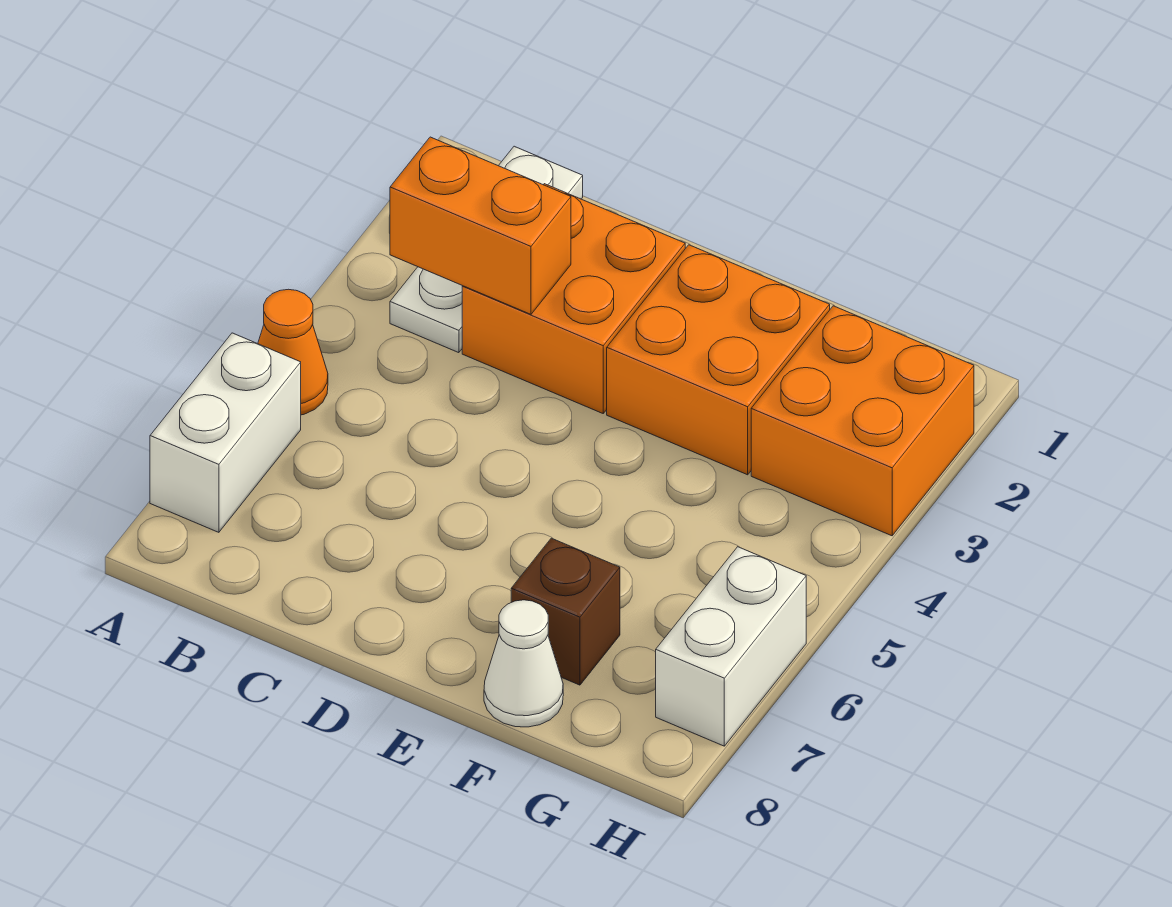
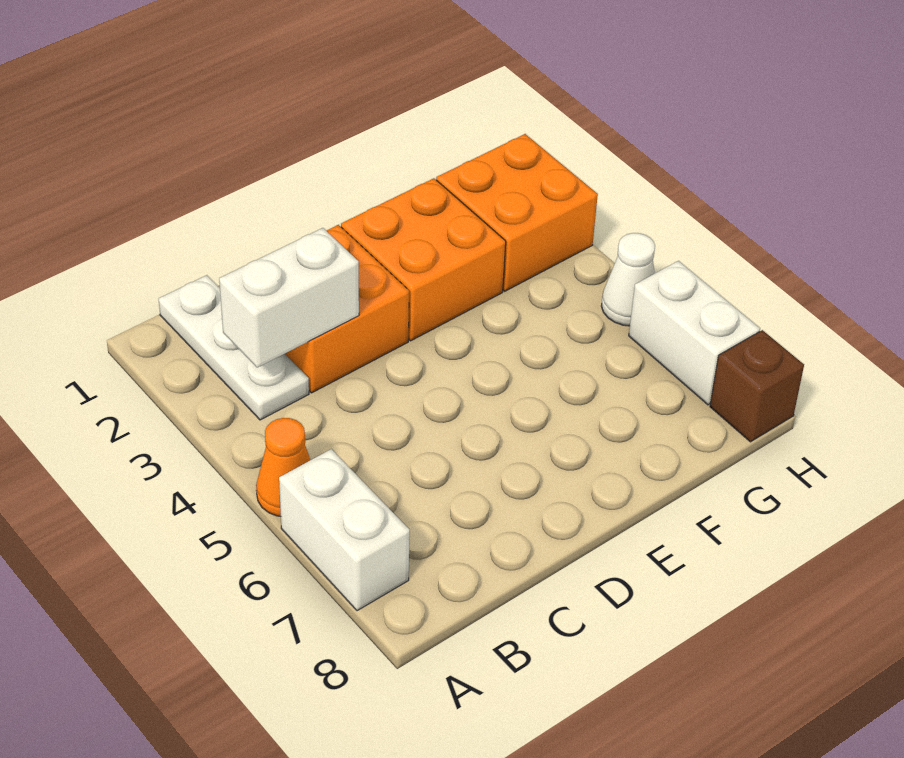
orange 1x2 brick [390,137,571,314] -> white 1x2 brick [219,228,359,368]
brown 1x1 brick [511,538,620,685] -> brown 1x1 brick moved to [710,330,804,442]
white 1x1 cone [484,600,563,727] -> white 1x1 cone moved to [601,233,655,326]

